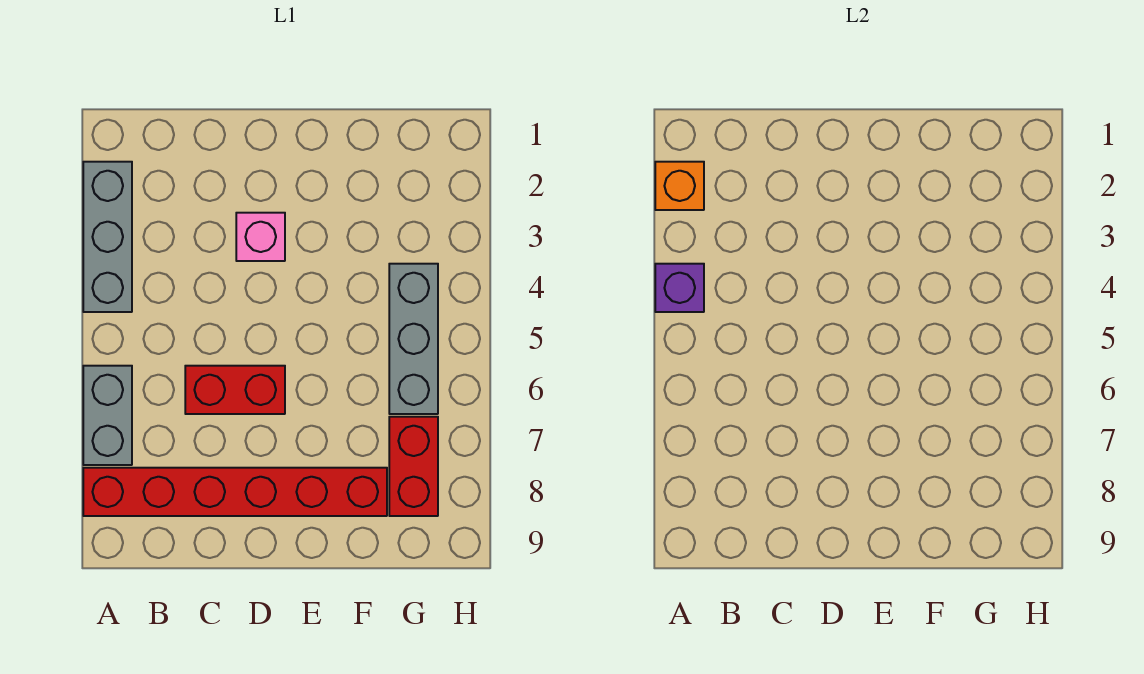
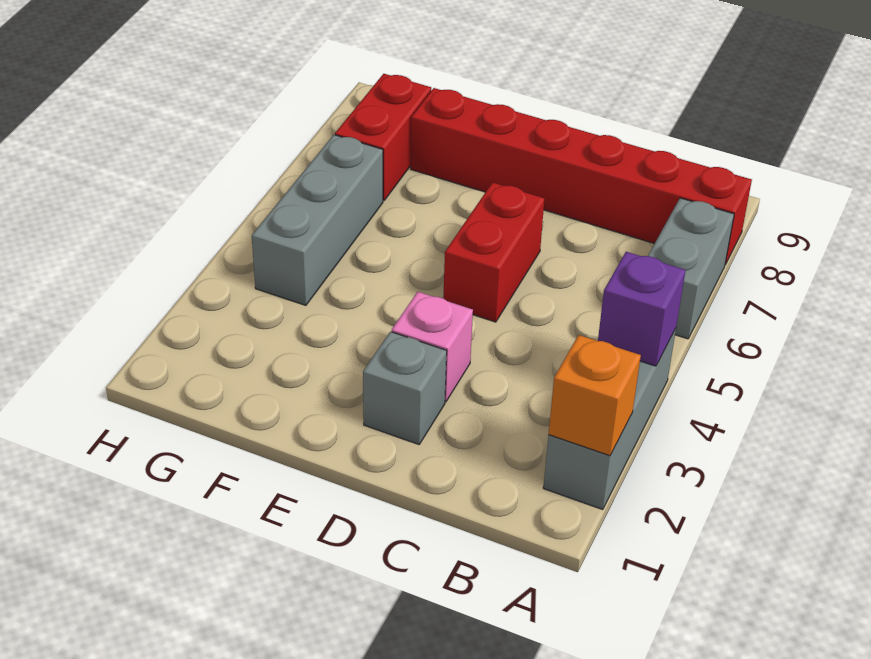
red 1x2 brick [185,366,285,414] -> red 1x2 brick turned to [443,183,544,322]
none -> grey 1x1 brick [363,332,447,444]

